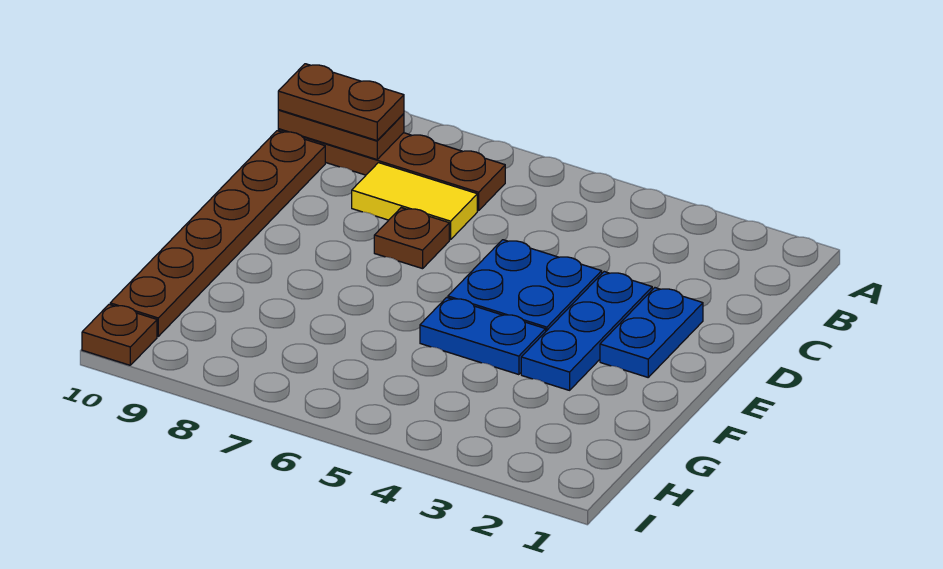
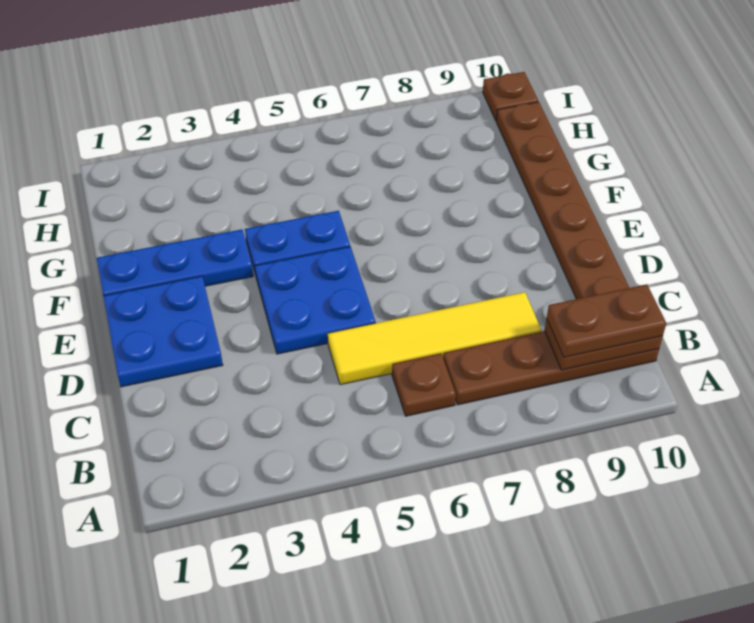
yellow 1x2 tile [352,163,477,240] -> yellow 1x4 tile [328,292,541,385]
blue 1x2 plate [600,288,703,377] -> blue 2x2 plate [103,276,223,387]
blue 1x3 plate [521,272,652,390] -> blue 1x3 plate turned to [97,229,253,296]
brown 1x1 plate [374,208,449,269] -> brown 1x1 plate moved to [392,353,456,416]

